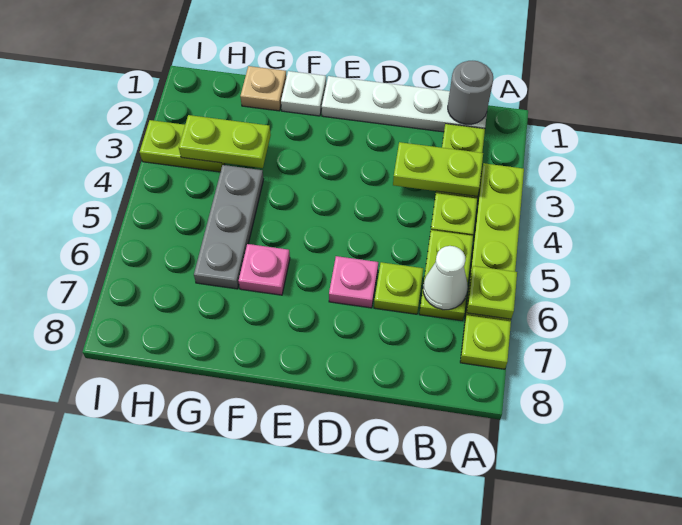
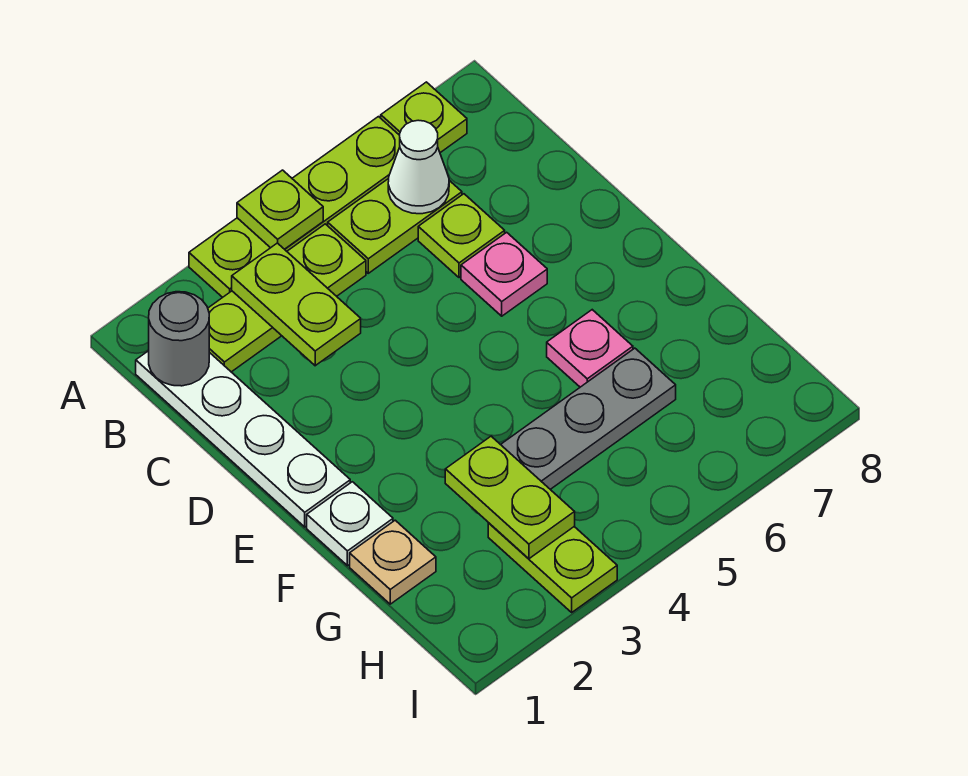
lime 1x1 plate [467,266,517,319] -> lime 1x1 plate moved to [237,170,323,249]

